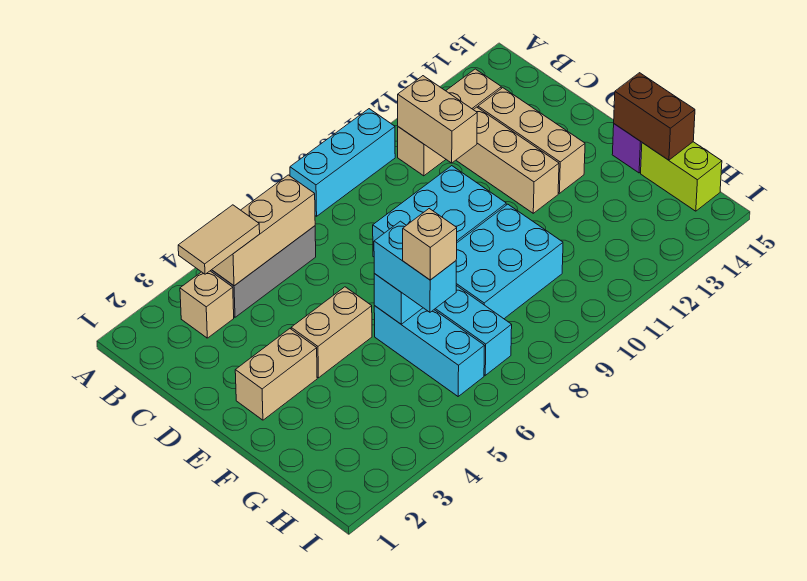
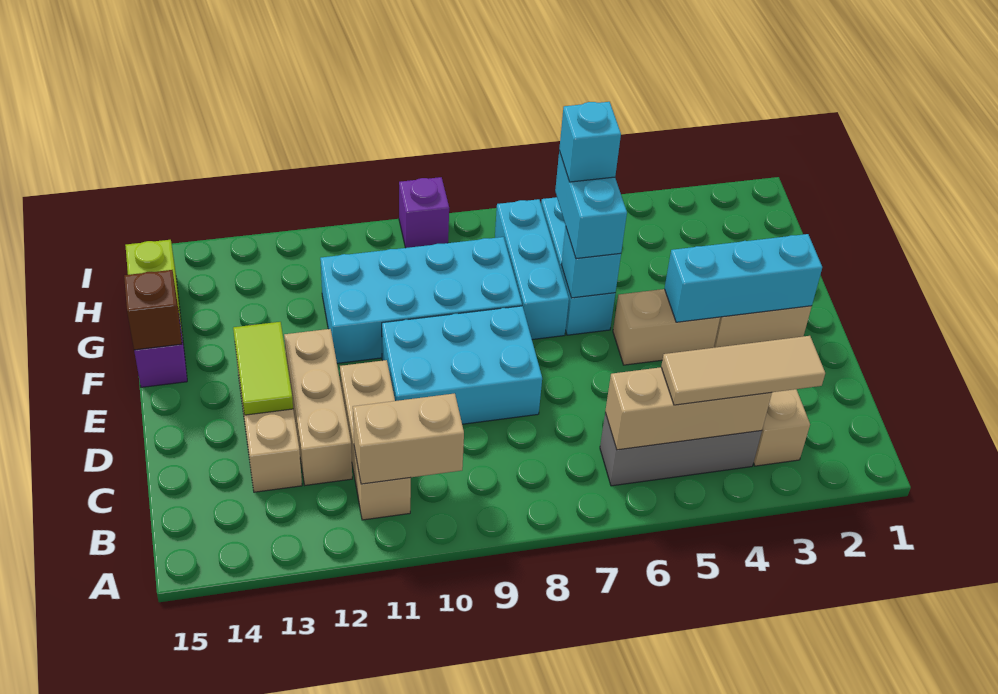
cyan 1x3 brick [290,109,395,216] -> cyan 1x3 brick moved to [665,234,822,322]
tan 1x2 tile [178,205,260,274] -> tan 1x3 tile [661,336,825,405]
tan 1x3 brick [398,69,501,176] -> tan 1x3 brick turned to [340,360,411,520]
tan 1x2 brick [398,76,477,163] -> tan 1x2 brick turned to [353,393,464,484]
none -> lime 1x2 tile [233,322,293,415]
cyan 2x3 brick [456,204,563,319] -> cyan 2x4 brick [320,237,522,363]
brown 1x2 brick [614,73,695,160] -> brown 1x1 brick [124,270,182,350]
tan 1x1 brick [403,209,457,280] -> cyan 1x1 brick [559,102,621,182]
none -> purple 1x1 brick [399,177,449,248]

